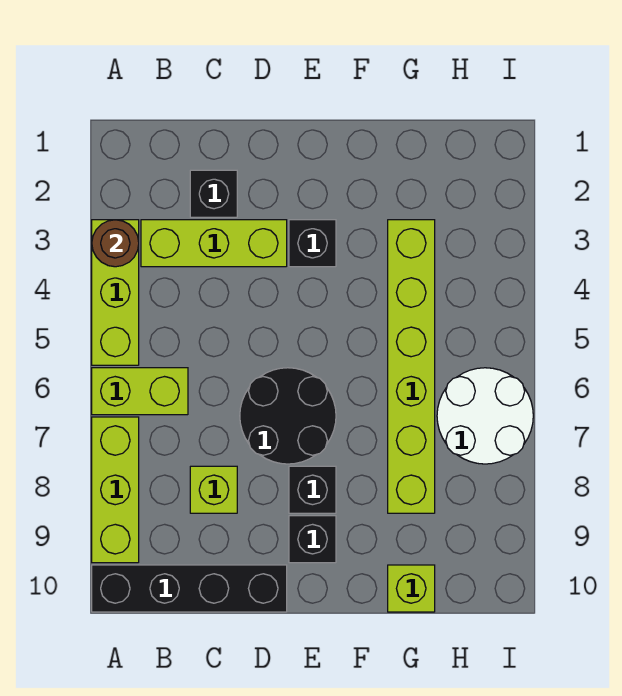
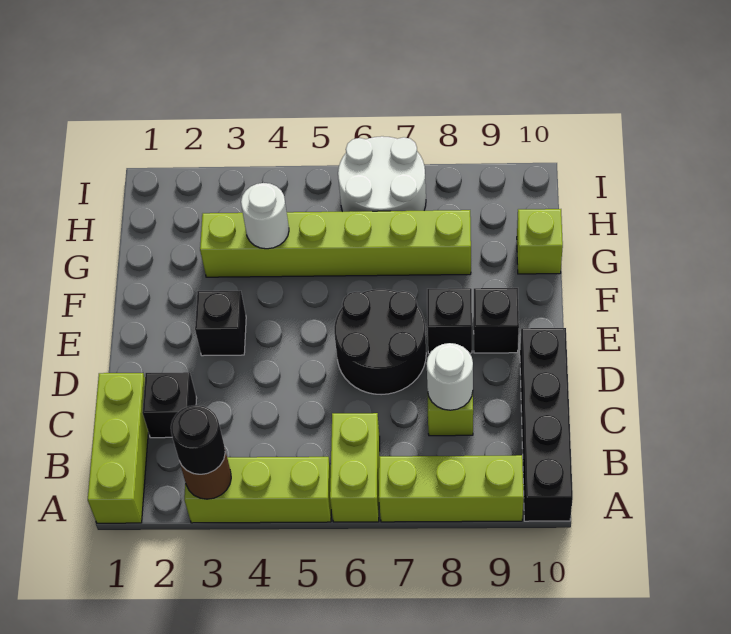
none -> black 1x1 round brick [171,405,225,474]
lime 1x3 brick [141,220,287,267] -> lime 1x3 brick moved to [88,373,148,523]
none -> white 1x1 round brick [427,343,473,410]
none -> white 1x1 round brick [241,183,289,249]

